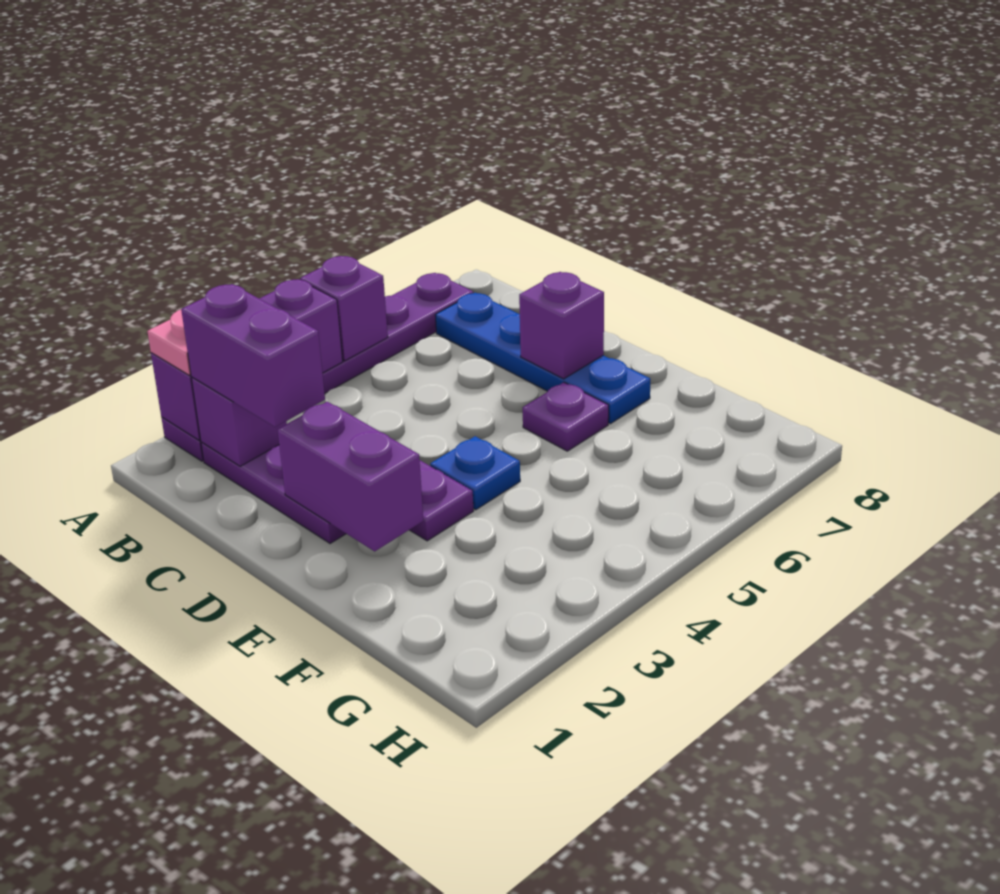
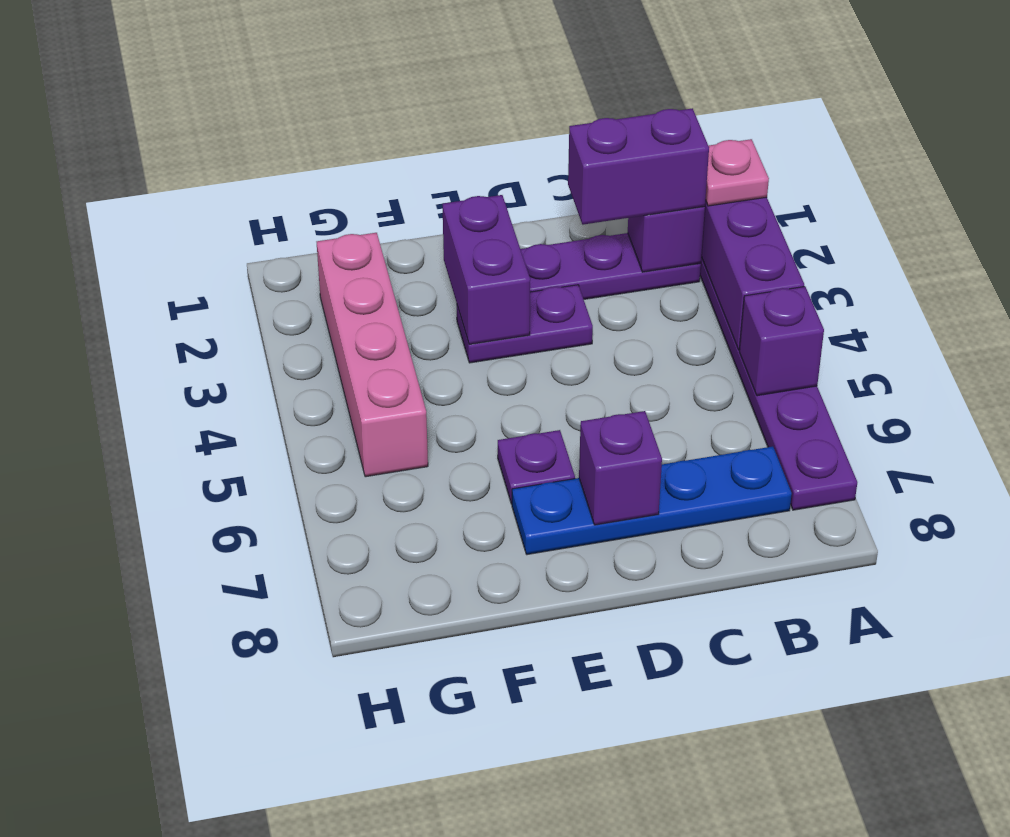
purple 1x2 brick [278,402,423,551] -> purple 1x2 brick turned to [442,195,530,344]
blue 1x1 plate [430,436,520,510] -> none
none -> pink 1x4 brick [317,233,428,477]

